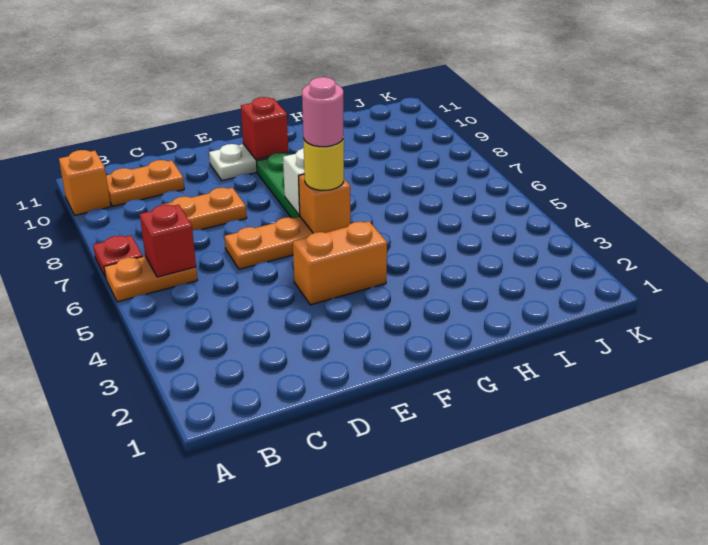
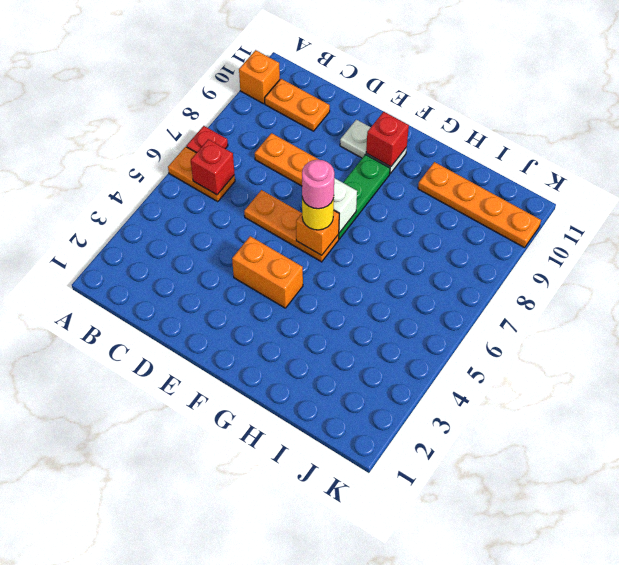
none -> orange 1x4 plate [418,162,541,248]

